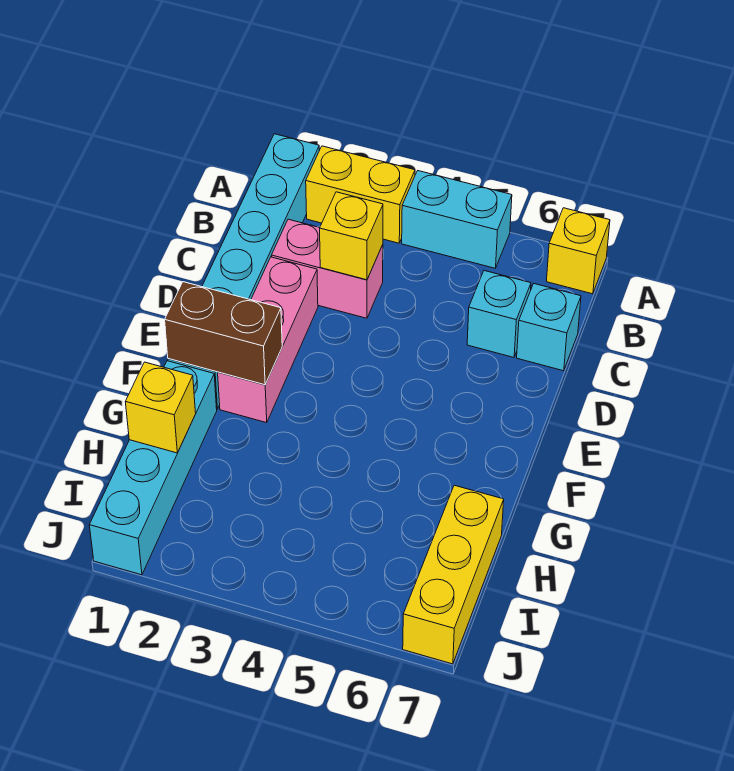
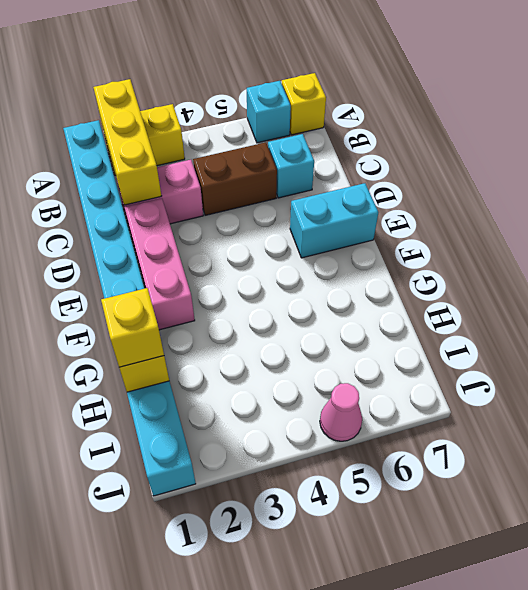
cyan 1x2 brick [402,171,512,268] -> cyan 1x2 brick moved to [290,183,378,258]
yellow 1x1 brick [320,192,383,280] -> yellow 1x1 brick moved to [101,288,164,367]
cyan 1x1 brick [517,284,581,371] -> cyan 1x1 brick moved to [247,81,291,143]
brown 1x2 brick [165,282,282,385] -> brown 1x2 brick moved to [193,142,277,215]
yellow 1x3 brick [403,485,504,664] -> yellow 1x3 brick moved to [93,79,161,205]
none -> pink 1x1 cone [320,383,362,441]

